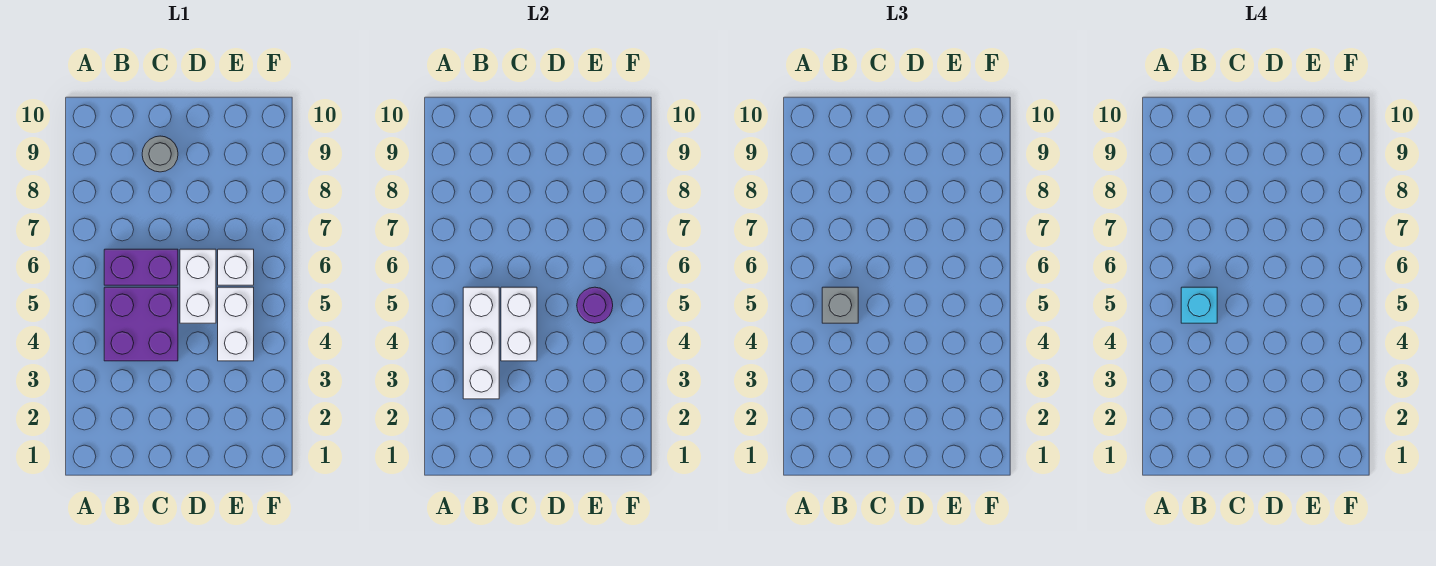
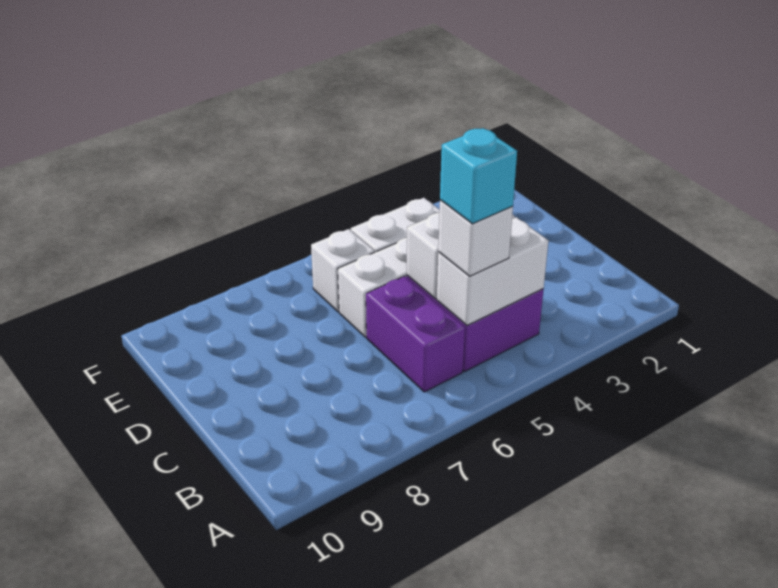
white 1x3 brick [463,287,499,399] -> white 1x2 brick [437,217,548,325]
grey 1x1 brick [822,287,858,323] -> white 1x1 brick [438,200,513,276]
grey 1x1 round brick [142,136,178,172] -> none
purple 1x1 round brick [577,287,613,323] -> none

